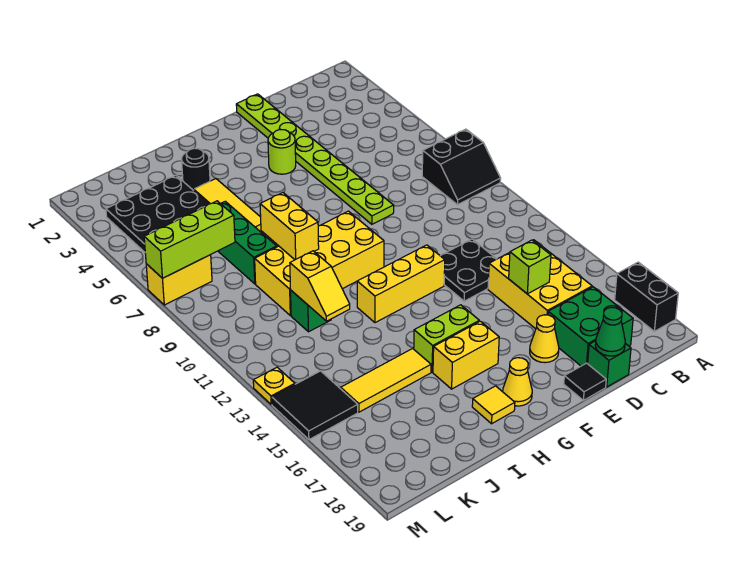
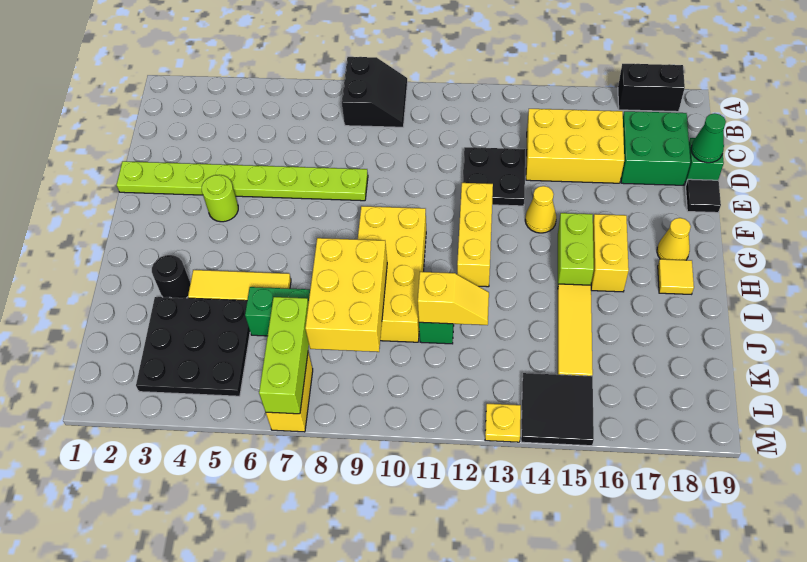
lime 1x1 brick [509,240,551,294] -> none
yellow 1x1 cone [530,315,559,363] -> yellow 1x1 cone moved to [525,186,556,233]
yellow 1x2 brick [260,193,319,260] -> yellow 2x3 brick [305,238,387,352]

